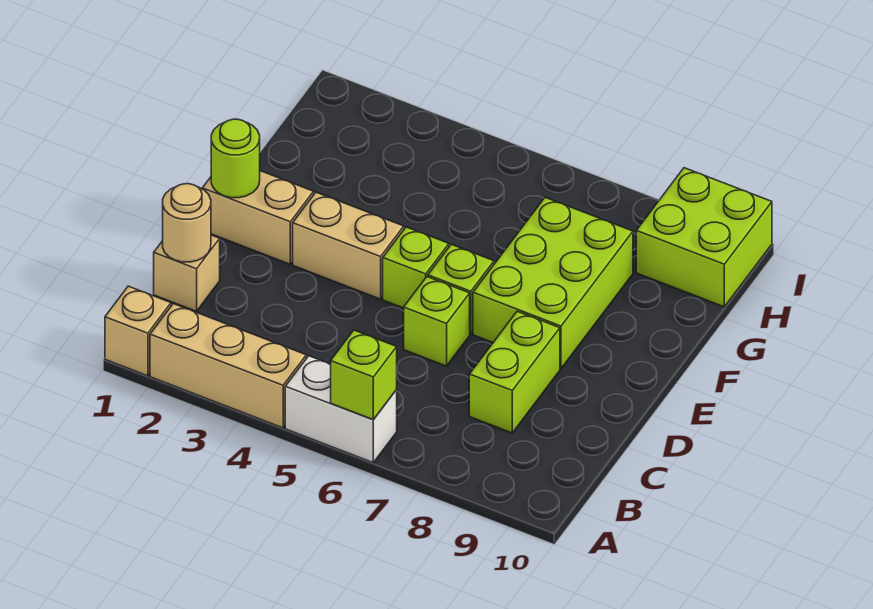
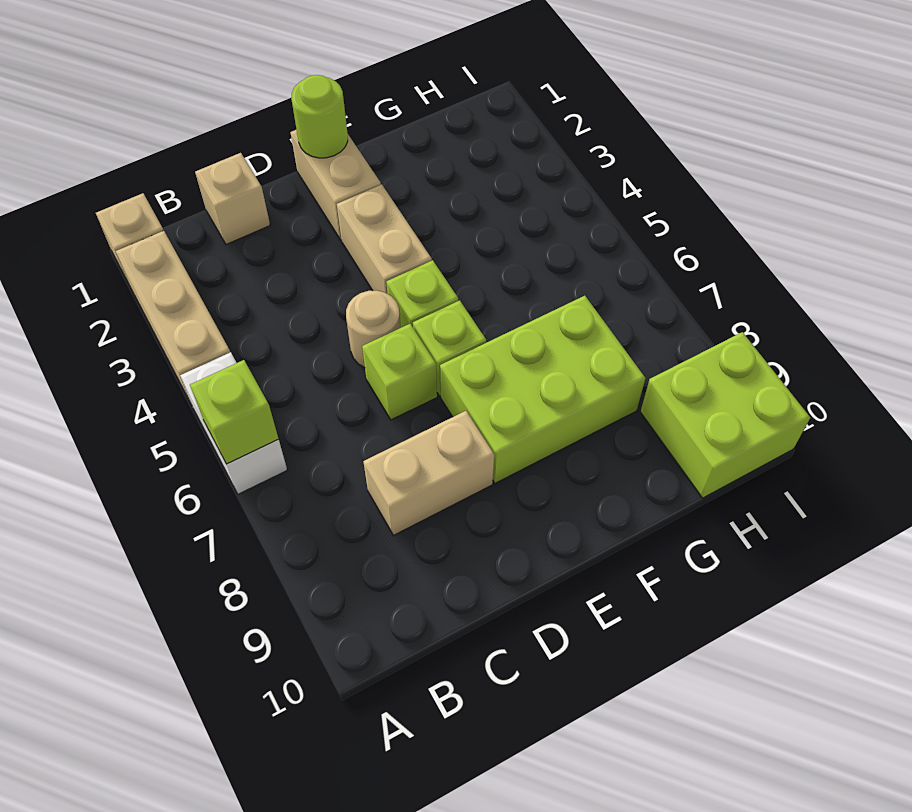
tan 1x1 round brick [163,184,211,262] -> tan 1x1 round brick moved to [346,290,401,368]
lime 1x2 brick [469,311,560,433] -> tan 1x2 brick [363,411,494,535]

